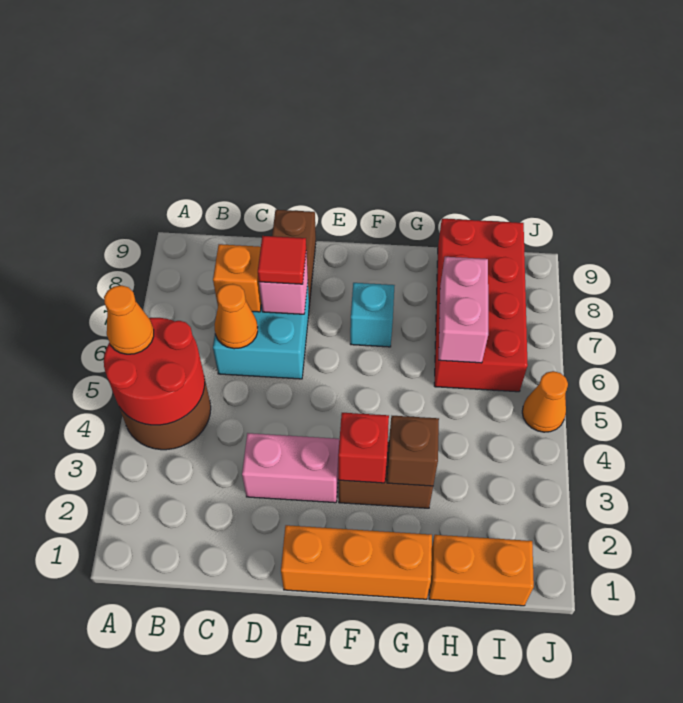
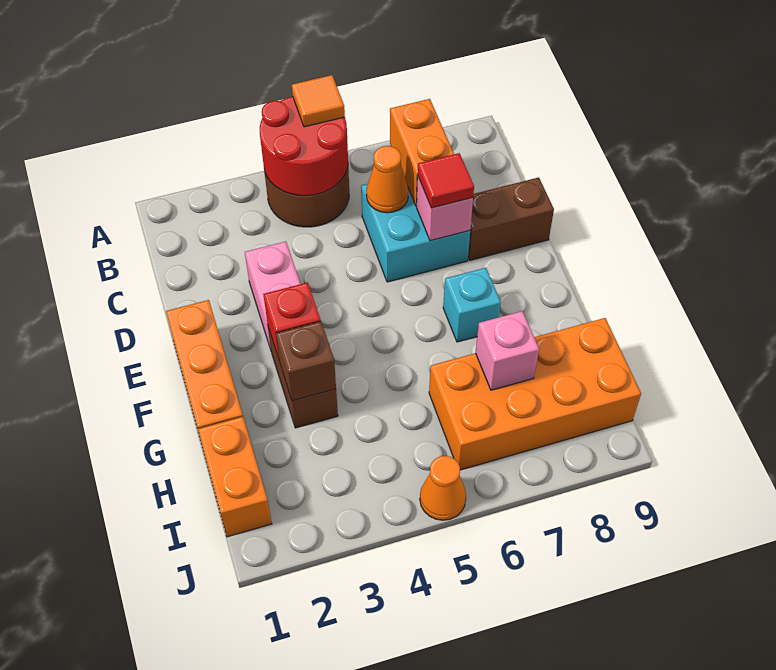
orange 1x1 cone [104,285,154,354] -> orange 1x1 tile [292,75,345,127]
orange 1x1 brick [213,244,261,312] -> orange 1x2 brick [390,99,454,206]
red 2x4 brick [434,219,528,392] -> orange 2x4 brick [429,318,641,470]
pink 1x2 brick [439,257,488,363] -> pink 1x1 brick [476,311,539,390]

